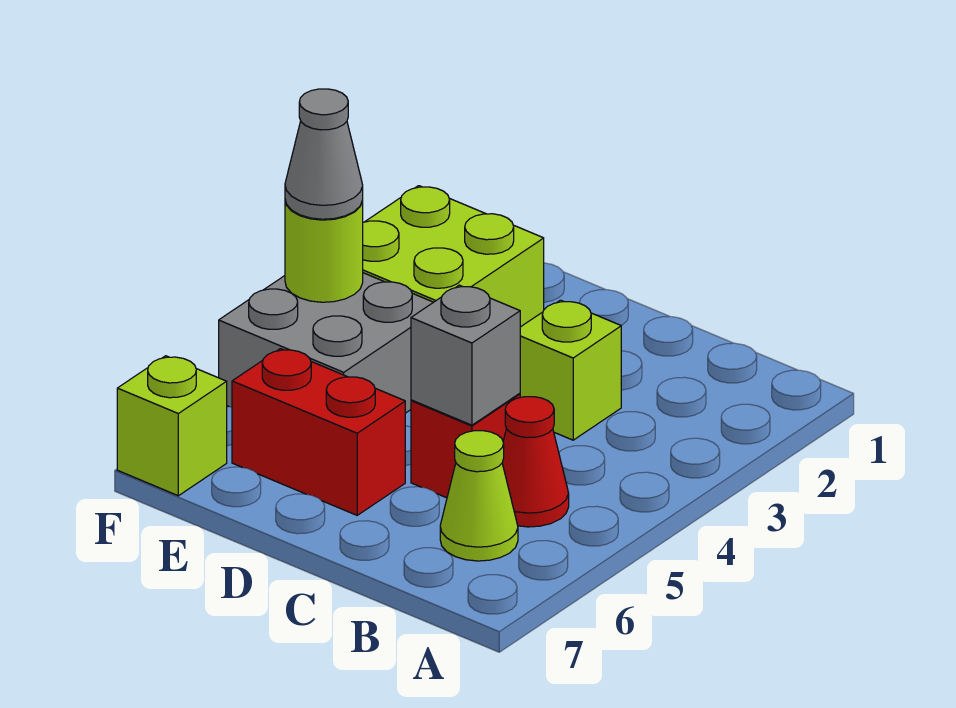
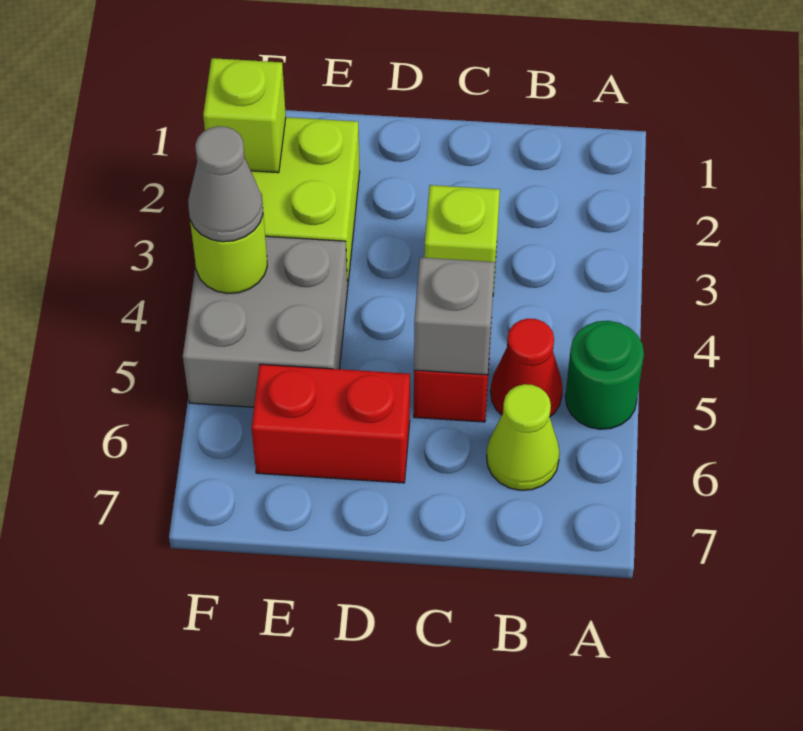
none -> green 1x1 round brick [565,321,644,429]
lime 1x1 brick [117,356,227,496] -> lime 1x1 brick moved to [203,58,286,173]

